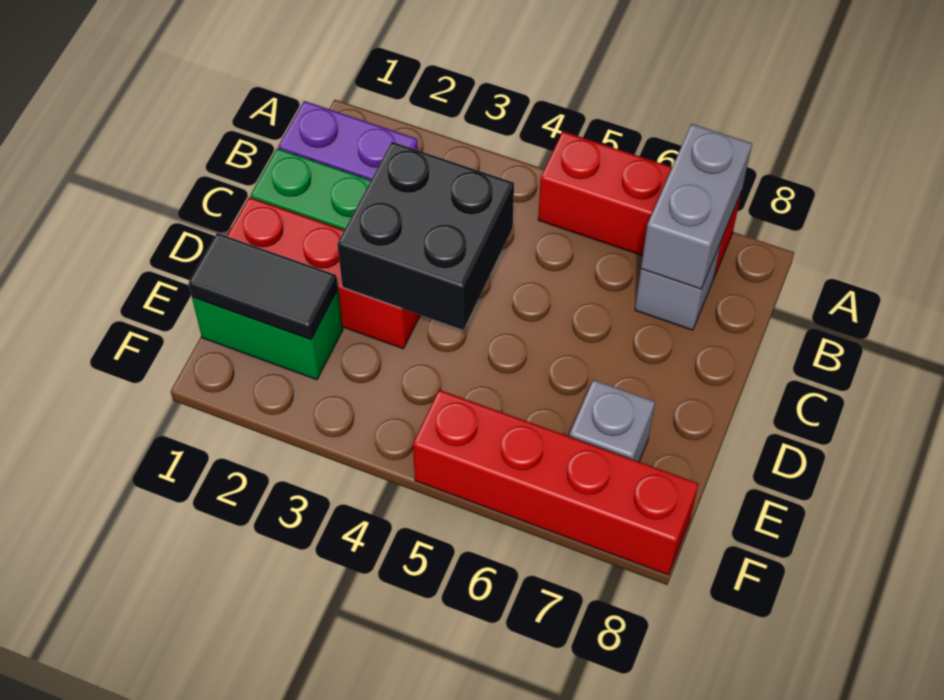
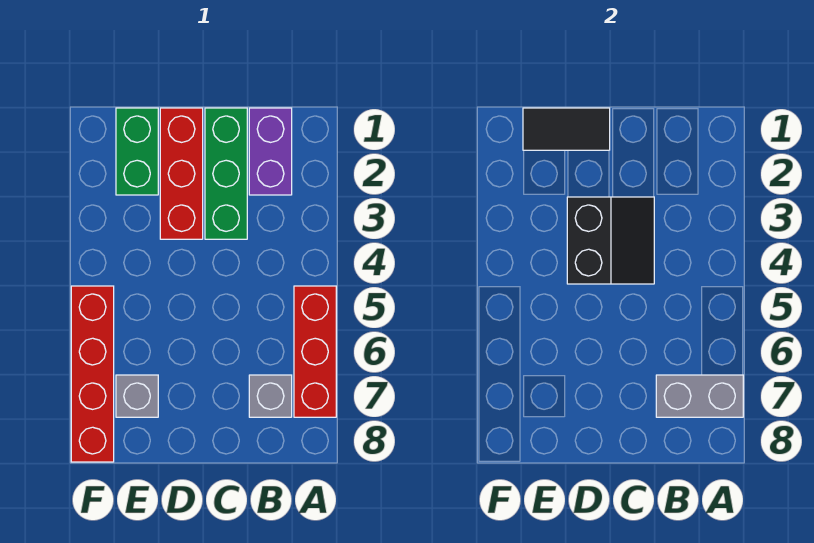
black 2x2 brick [337,142,514,330] -> black 2x2 slope [567,197,654,284]
black 1x2 tile [188,233,338,340] -> black 1x2 tile turned to [523,108,610,150]

